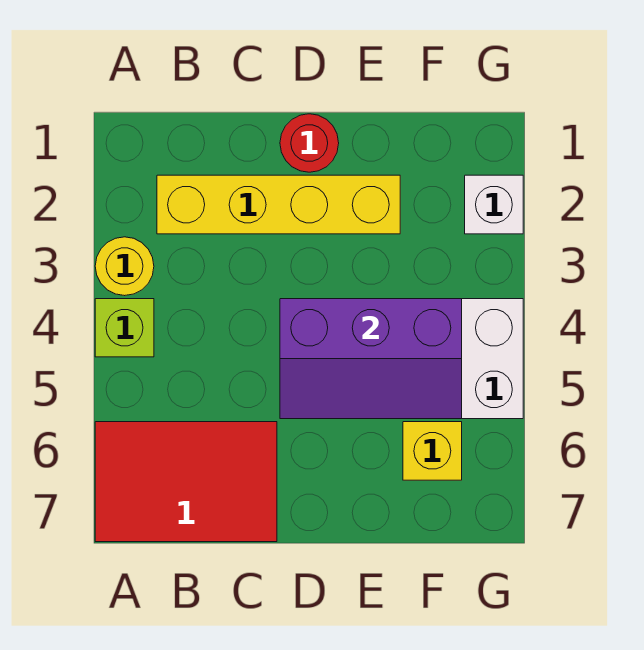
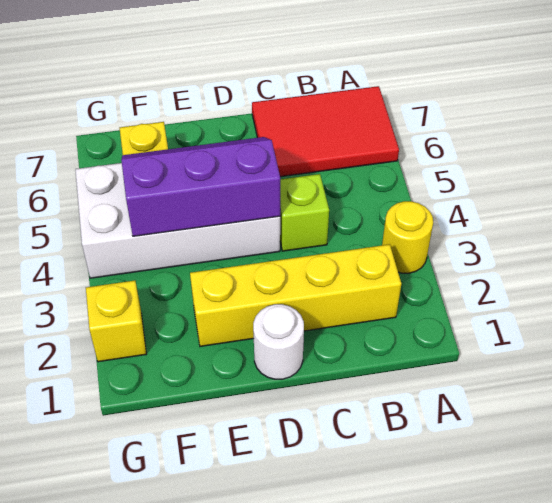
lime 1x1 brick [95,299,154,357] -> lime 1x1 brick moved to [280,174,329,251]
red 1x1 round brick [280,114,339,172] -> white 1x1 round brick [253,304,304,379]
white 1x1 brick [465,175,523,234] -> yellow 1x1 brick [86,281,146,362]

